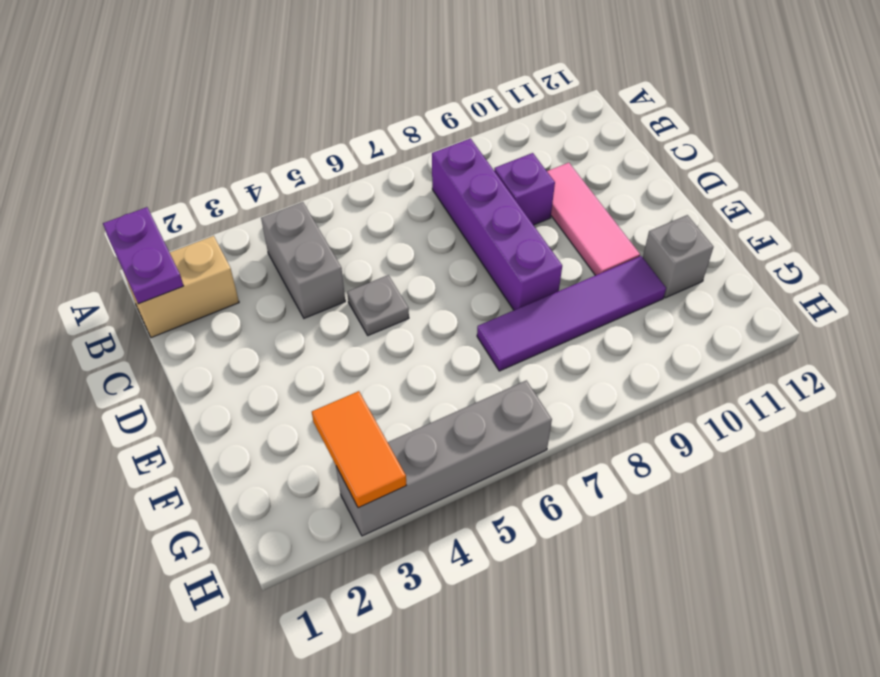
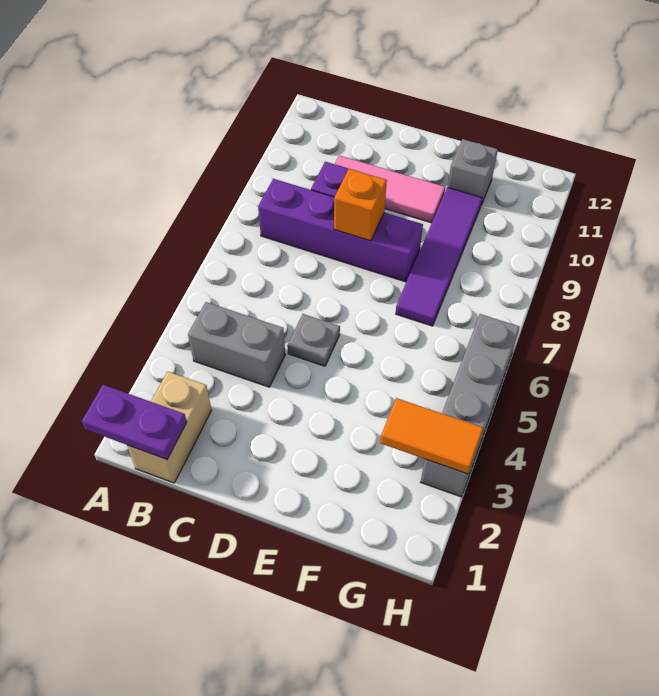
none -> orange 1x1 brick [334,169,387,241]

